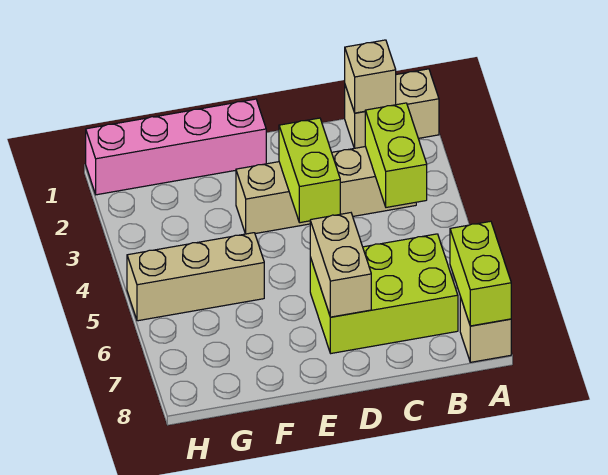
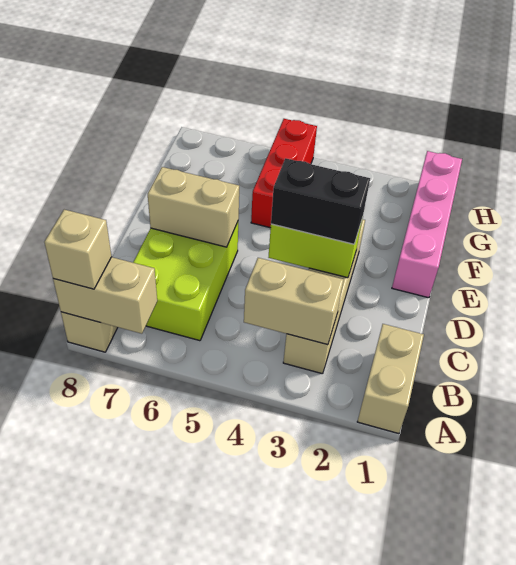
lime 1x2 brick [450,221,511,326] -> tan 1x2 brick [53,257,157,334]
tan 1x1 brick [345,40,396,113] -> tan 1x1 brick moved to [44,210,112,289]
lime 1x2 brick [365,103,427,207] -> tan 1x2 brick [244,258,344,345]
none -> black 1x2 brick [271,158,370,244]
tan 1x3 brick [127,233,264,321] -> red 1x3 brick [251,119,317,228]

